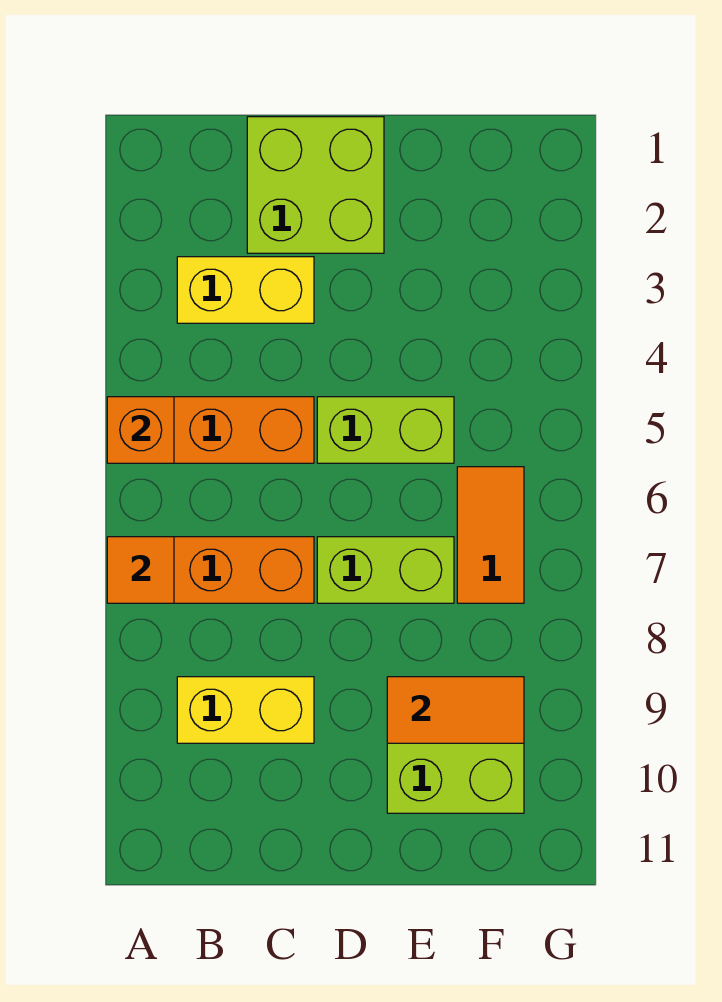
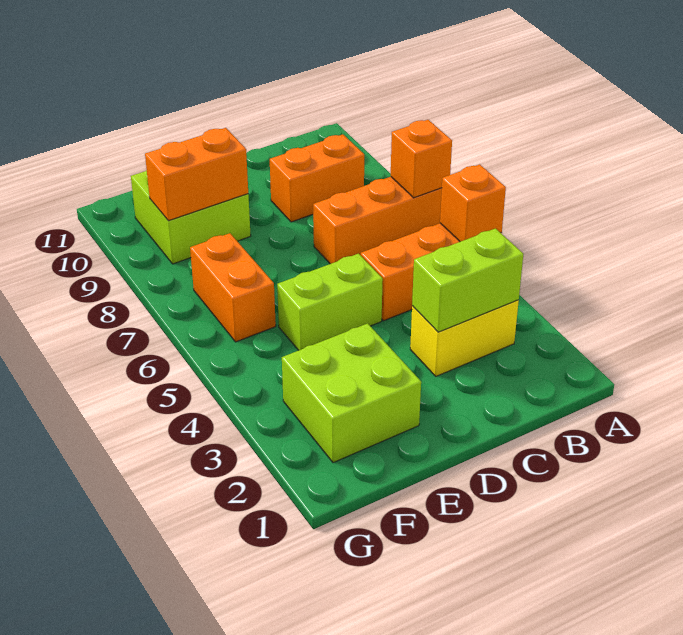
orange 1x1 tile [107,537,174,603] -> orange 1x1 brick [391,120,452,198]
yellow 1x2 brick [177,677,314,743] -> orange 1x2 brick [270,134,364,222]
lime 2x2 brick [247,117,384,253] -> lime 2x2 brick moved to [282,323,421,463]
lime 1x2 brick [317,537,454,603] -> lime 1x2 brick moved to [412,228,523,332]
orange 1x2 tile [387,677,524,743] -> orange 1x2 brick [145,128,248,221]
orange 1x2 tile [457,467,524,603] -> orange 1x2 brick [190,233,276,342]

